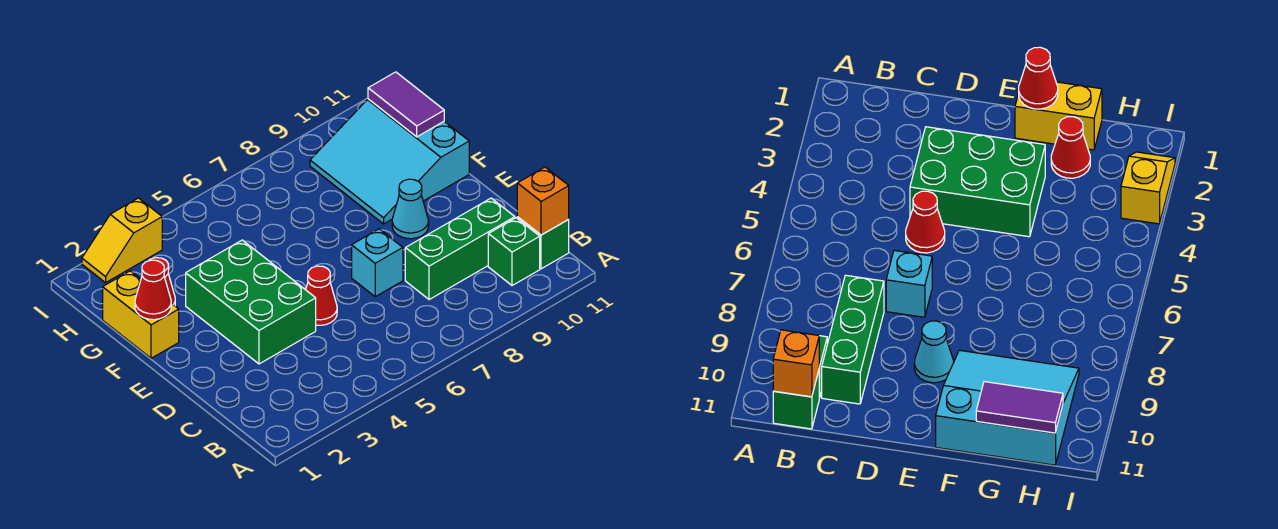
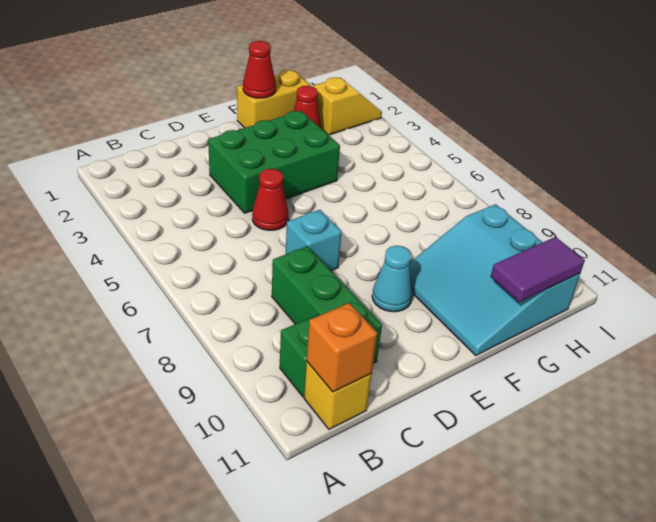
green 1x1 brick [517,217,569,269] -> yellow 1x1 brick [304,362,372,429]
cyan 3x3 slope [310,99,469,224] -> cyan 3x3 slope turned to [409,204,580,356]
yellow 1x2 slope [82,198,162,283] -> yellow 1x2 slope turned to [313,77,382,135]

